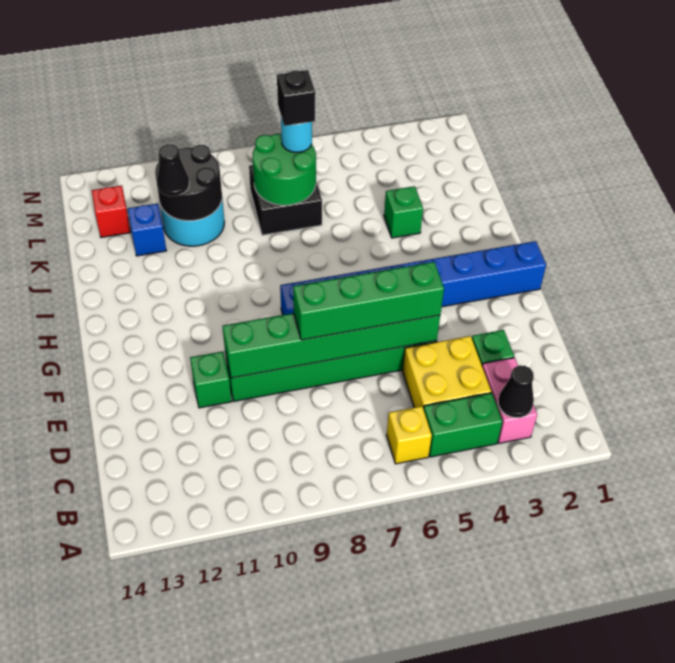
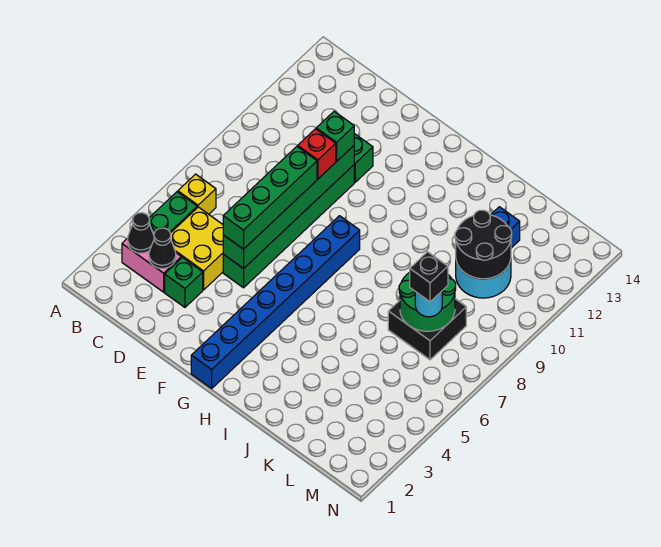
green 1x1 brick [384,186,423,238] -> green 1x1 brick moved to [316,111,354,161]
black 1x1 cone [157,144,189,196] -> black 1x1 cone moved to [149,228,176,269]
red 1x1 brick [92,186,131,237] -> red 1x1 brick moved to [298,129,336,179]

